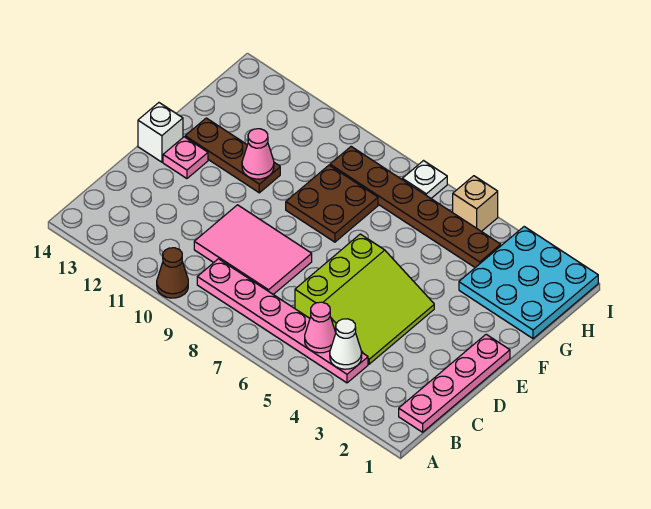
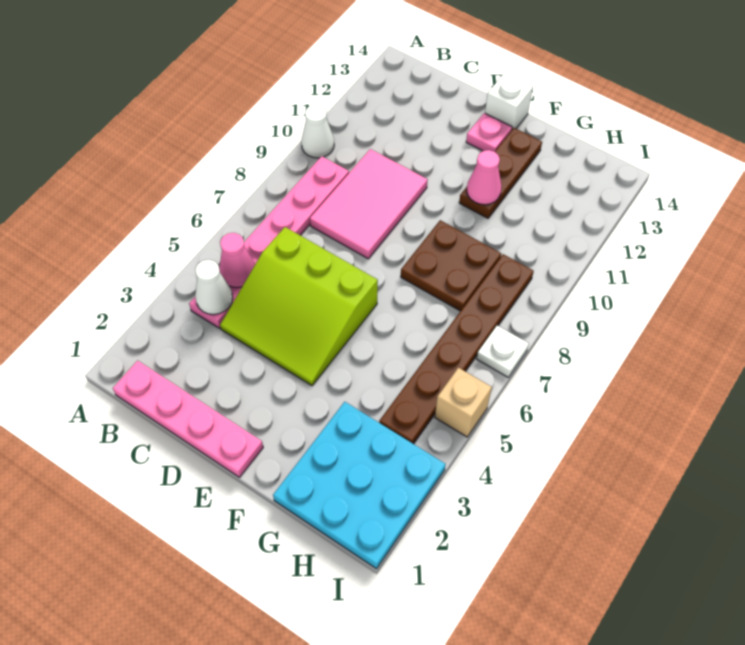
brown 1x1 cone [157,248,188,298] -> white 1x1 cone [301,105,334,158]

